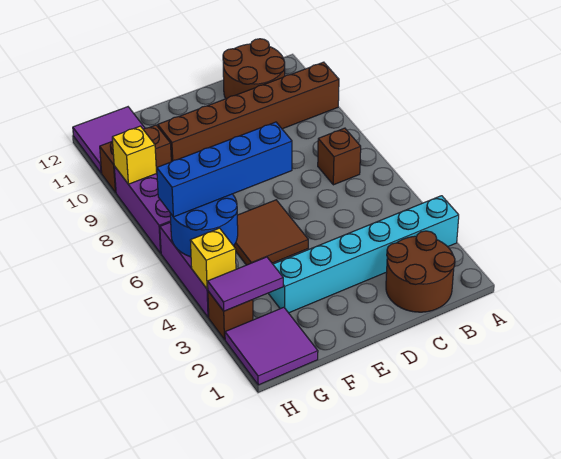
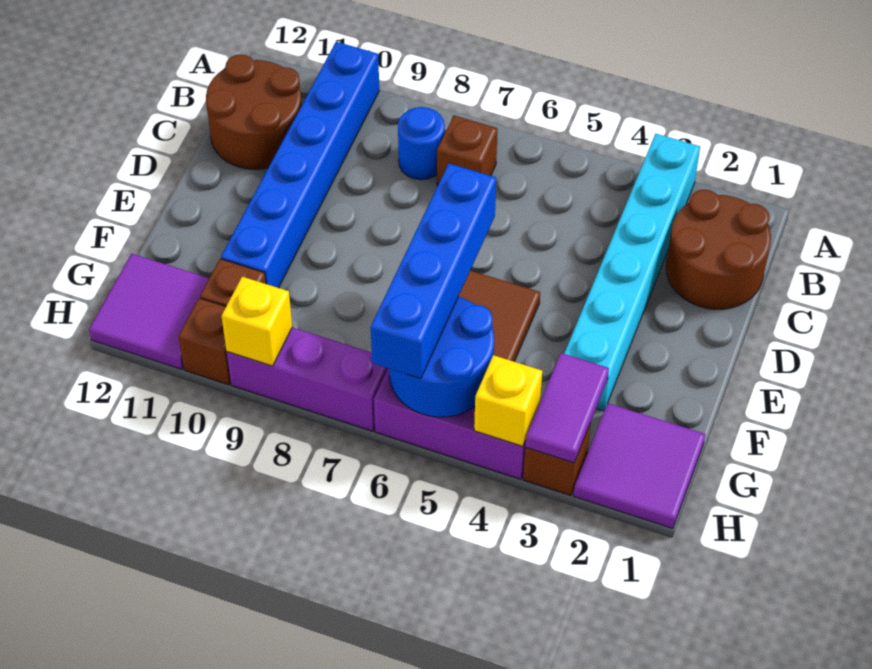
brown 1x6 brick [158,62,339,162] -> blue 1x6 brick [221,42,379,288]
none -> blue 1x1 round brick [398,107,445,180]

